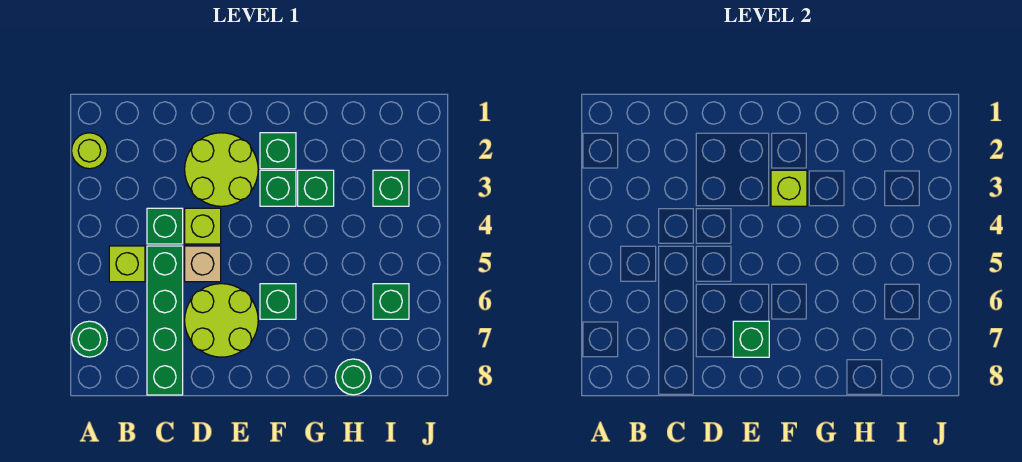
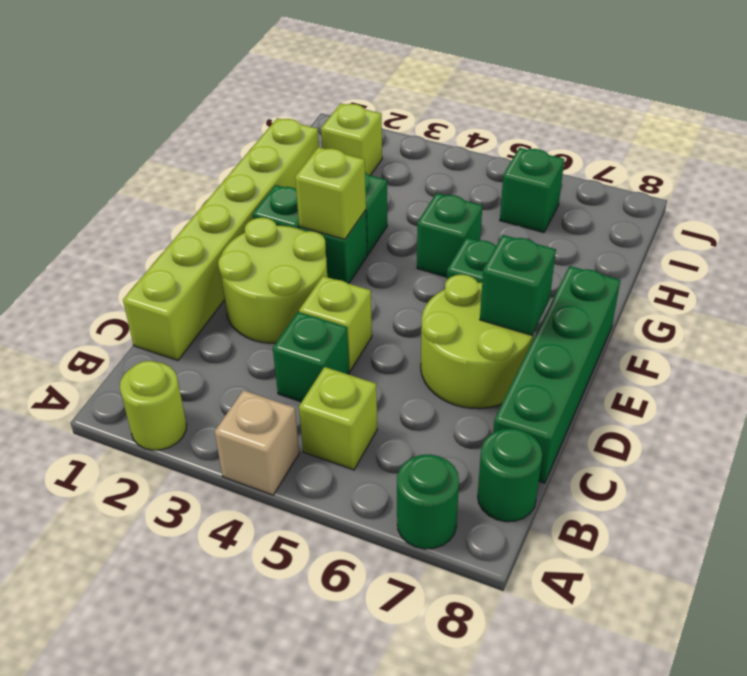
none -> lime 1x6 brick [123,118,319,360]
green 1x4 brick [147,246,183,395] -> green 1x4 brick turned to [493,266,620,483]
tan 1x1 brick [185,246,221,282] -> tan 1x1 brick moved to [215,390,299,495]
green 1x1 round brick [336,359,371,395] -> green 1x1 round brick moved to [478,429,542,522]
none -> lime 1x1 brick [321,104,382,175]
green 1x1 brick [373,170,409,206] -> green 1x1 brick moved to [417,193,482,277]

